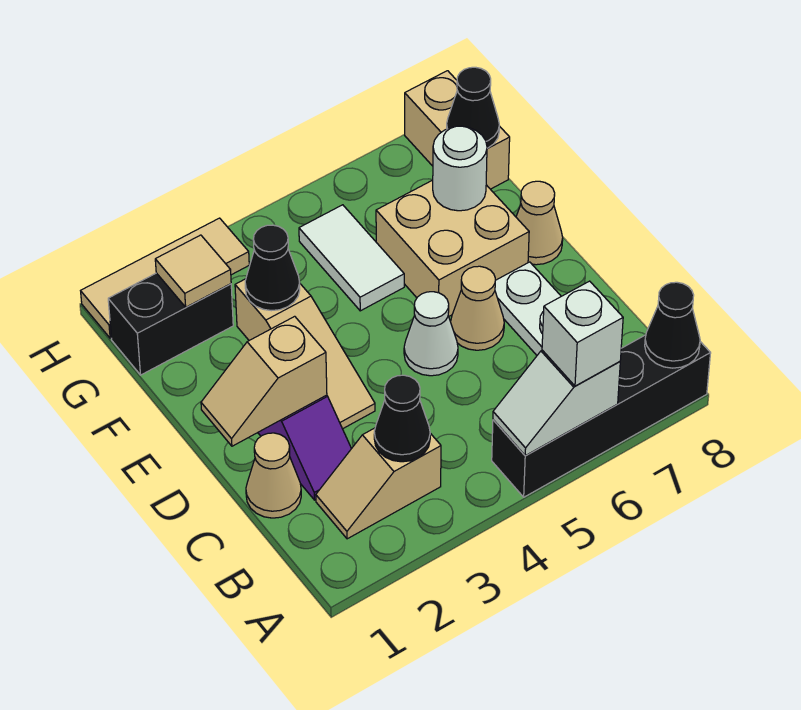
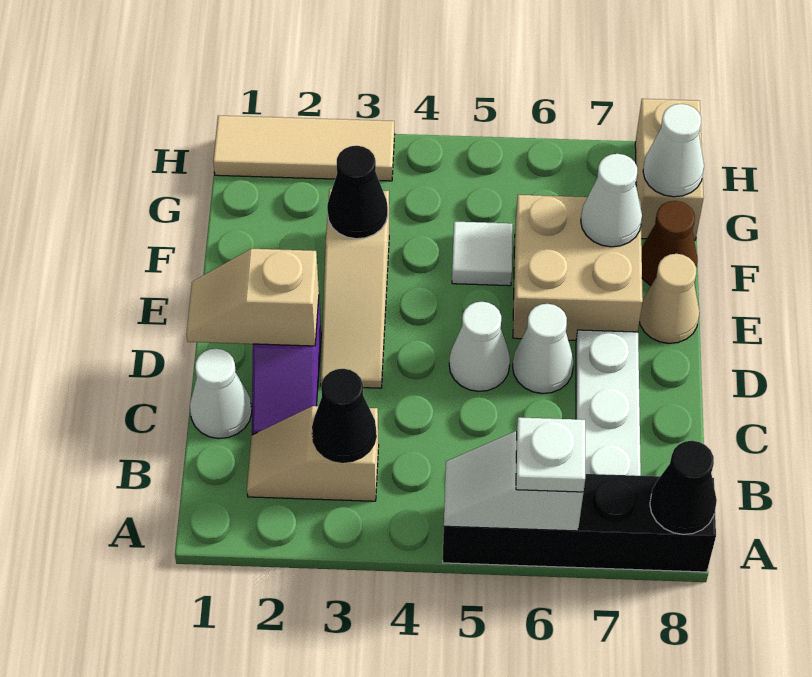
white 1x1 brick [542,281,623,386] -> white 1x1 plate [516,417,585,492]
tan 1x1 cone [246,433,301,518] -> white 1x1 cone [190,349,252,439]
tan 1x1 cone [451,266,504,350] -> white 1x1 cone [513,304,574,394]
white 1x2 tile [299,205,404,311] -> white 1x1 tile [452,221,513,286]
white 1x1 round brick [433,126,487,211] -> white 1x1 cone [581,154,642,247]
none -> brown 1x1 cone [642,201,698,286]
black 1x2 brick [108,273,233,375] -> none
tan 1x1 tile [155,235,231,307] -> none
black 1x1 cone [447,67,499,148] -> white 1x1 cone [643,104,704,197]

